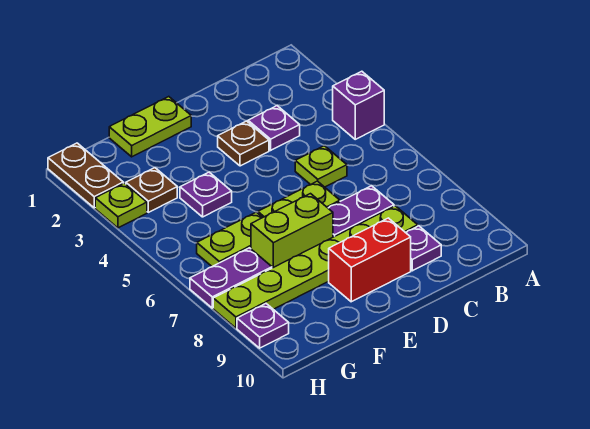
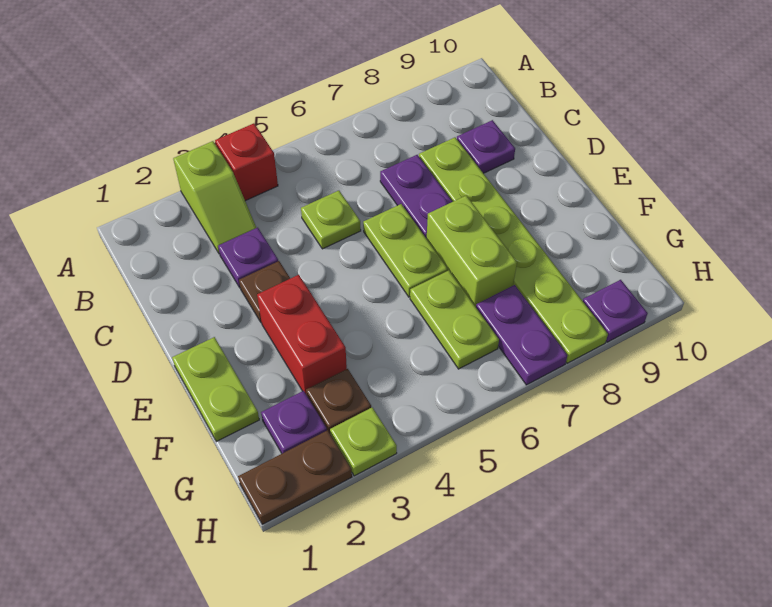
none -> lime 1x2 slope [173,141,256,254]
purple 1x1 brick [333,71,384,139] -> red 1x1 brick [215,123,278,201]
red 1x2 brick [329,218,411,302] -> red 1x2 brick moved to [257,275,347,395]
purple 1x1 plate [180,172,232,217] -> purple 1x1 plate moved to [261,391,327,453]

